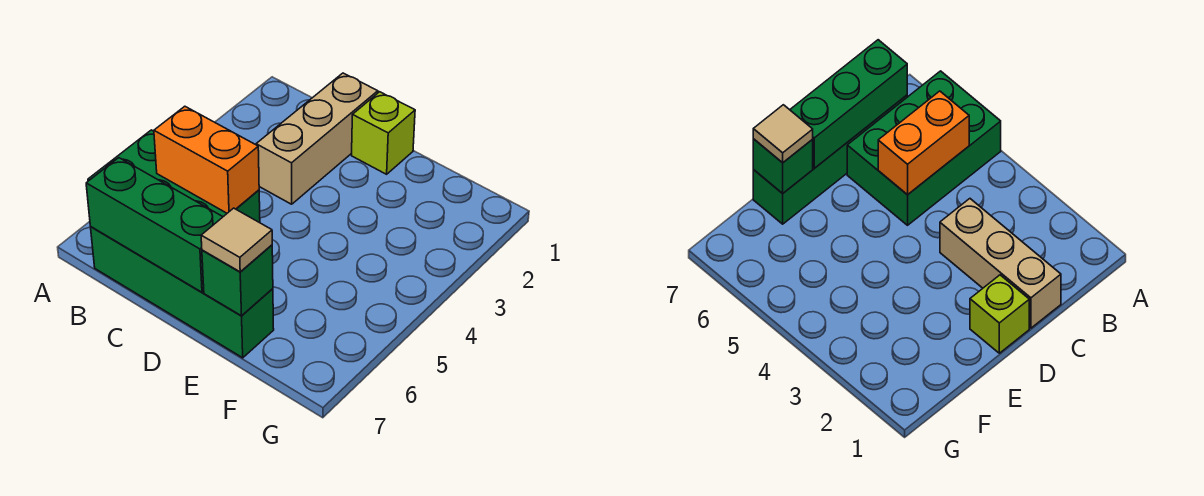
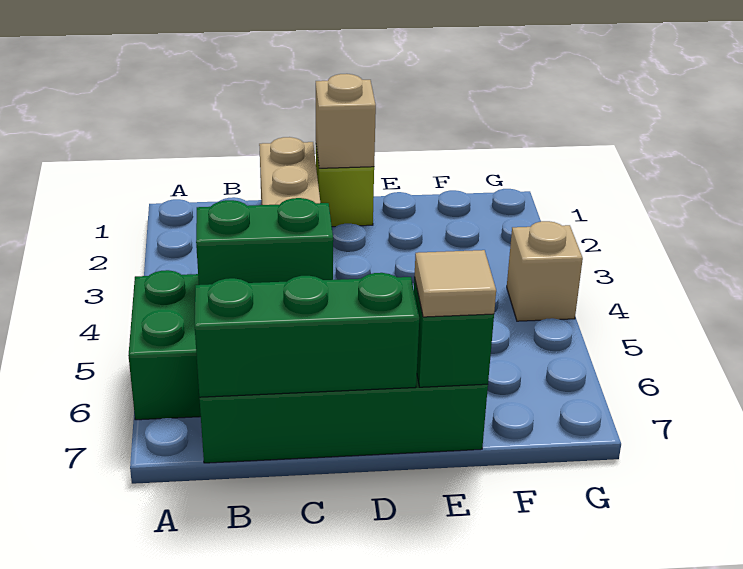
orange 1x2 brick [154,106,259,213] -> green 1x2 brick [196,198,333,285]
none -> tan 1x1 brick [316,74,376,168]
none -> tan 1x1 brick [507,221,583,321]

